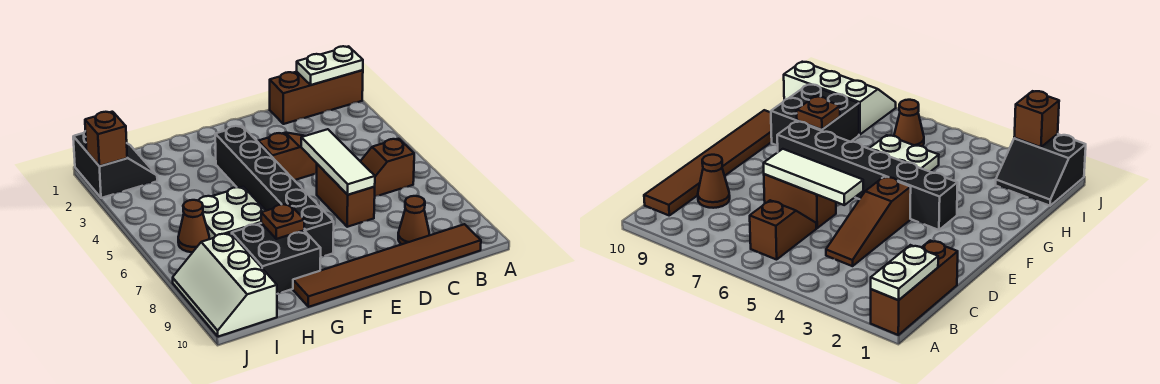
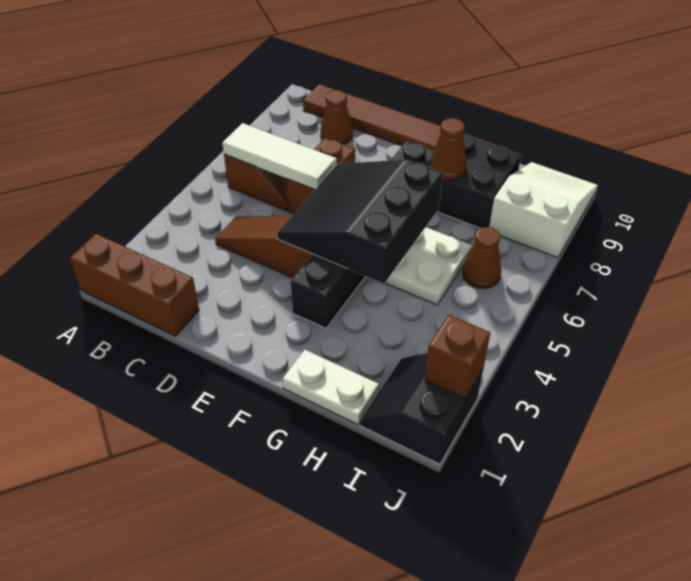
white 1x2 plate [297,46,363,85] -> white 1x2 plate moved to [283,350,379,424]
white 1x3 tile [301,129,375,195] -> white 1x3 tile turned to [222,123,337,189]
none -> black 3x3 slope [277,160,443,284]
brown 1x1 plate [261,204,304,239] -> brown 1x1 cone [430,118,467,180]
white 2x3 slope [173,233,277,337] -> white 2x3 slope turned to [489,162,598,258]

